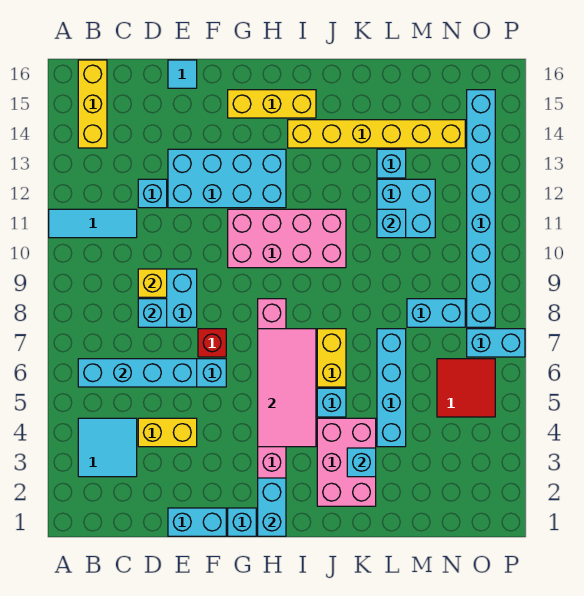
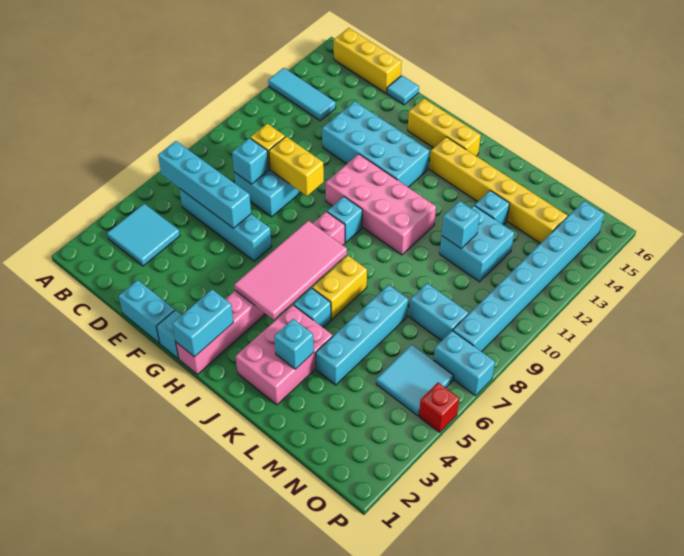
cyan 1x3 tile [49,209,137,238] -> cyan 1x3 tile moved to [268,68,336,121]
yellow 1x3 brick [78,60,107,148] -> yellow 1x3 brick turned to [334,28,402,93]
yellow 1x2 brick [138,418,197,447] -> yellow 1x2 brick moved to [269,137,324,196]
cyan 1x1 brick [138,179,167,208] -> cyan 1x1 brick moved to [327,197,362,242]
red 1x1 brick [198,329,226,357] -> red 1x1 brick moved to [419,382,459,432]
red 2x2 tile [437,359,495,417] -> cyan 2x2 tile [376,345,454,416]

